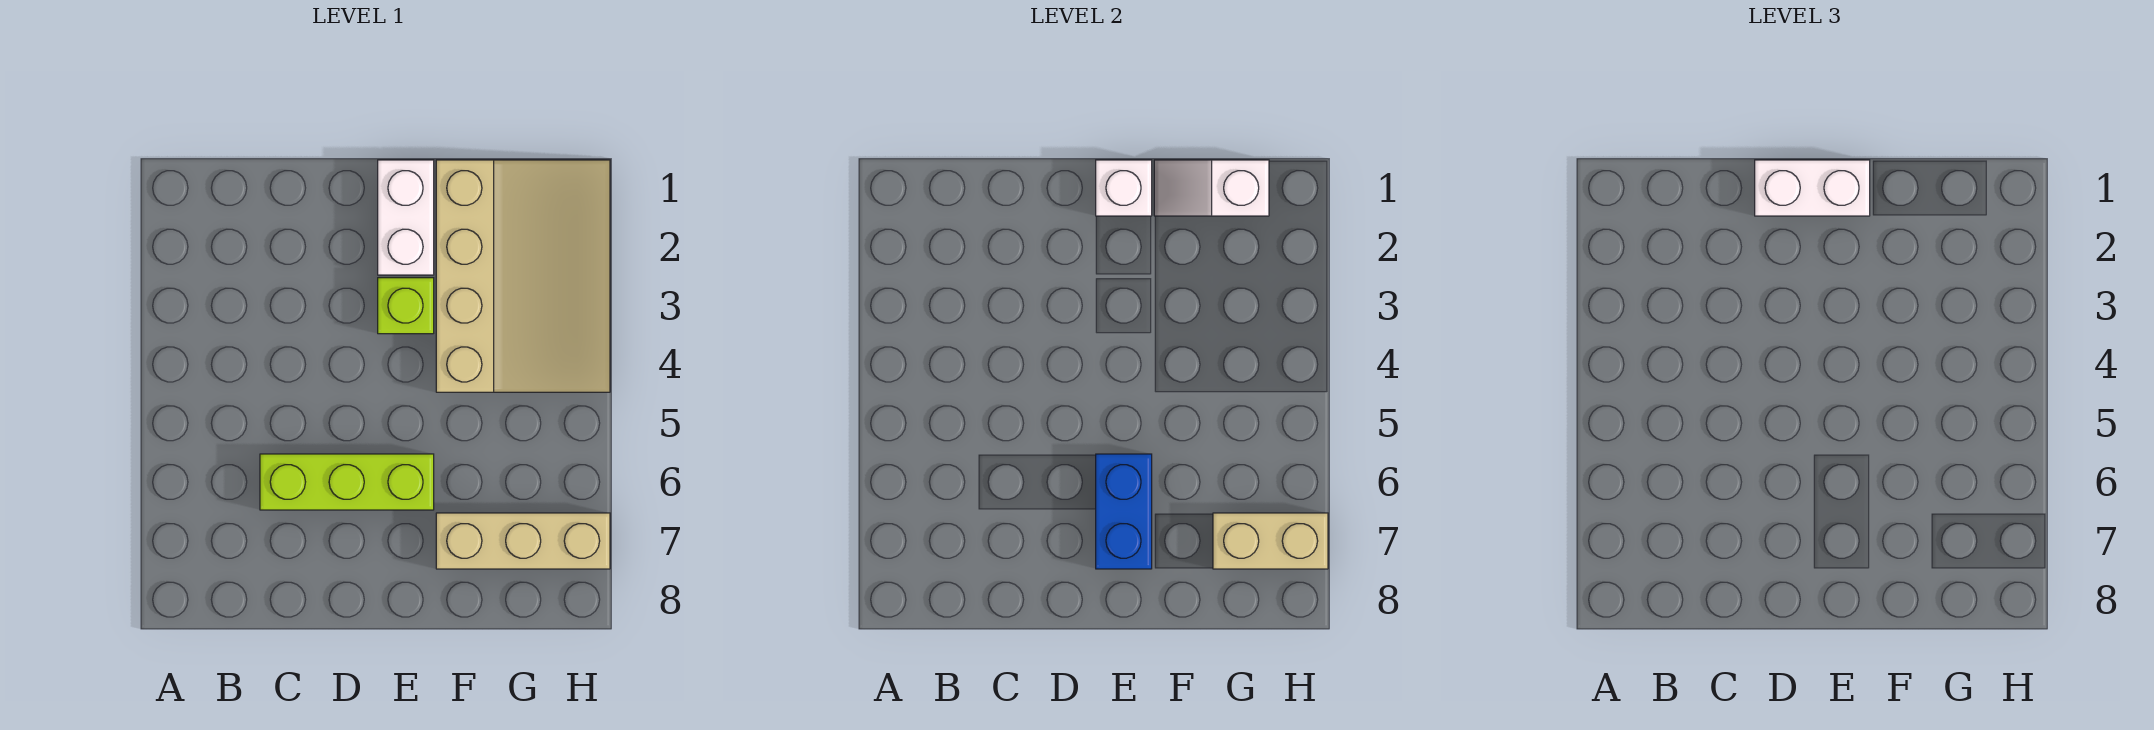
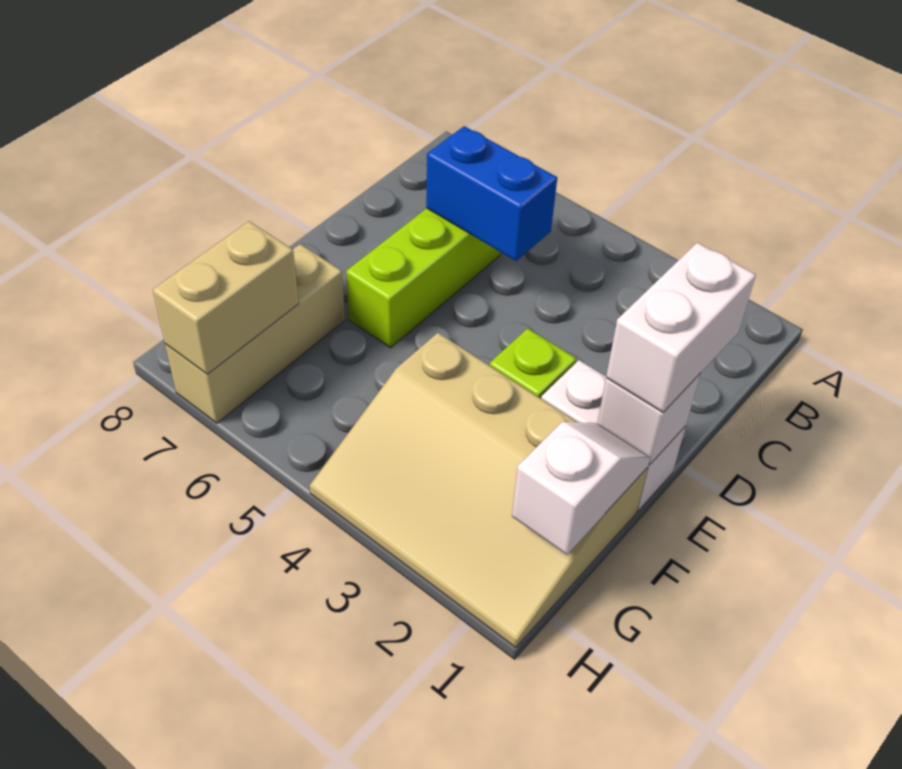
blue 1x2 brick [1096,454,1152,569] -> blue 1x2 brick moved to [426,126,557,261]

